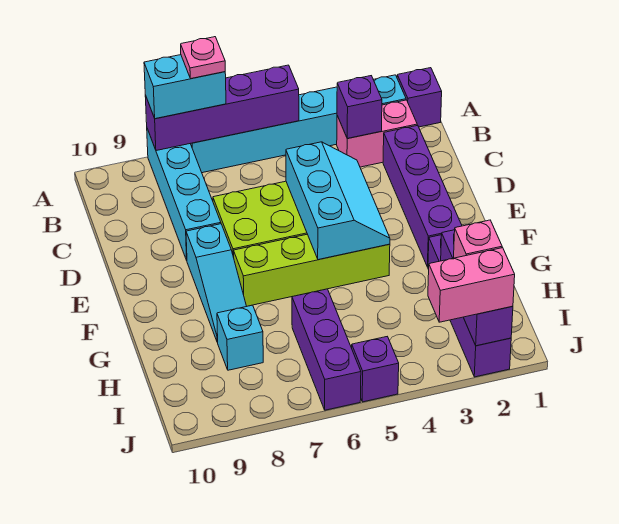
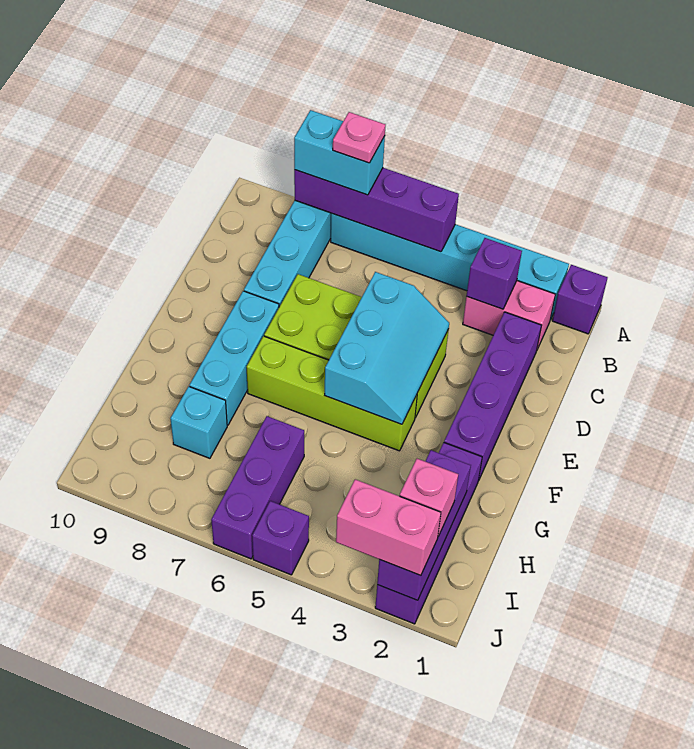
cyan 1x3 slope [186,224,247,342] -> cyan 1x3 brick [190,291,279,425]

